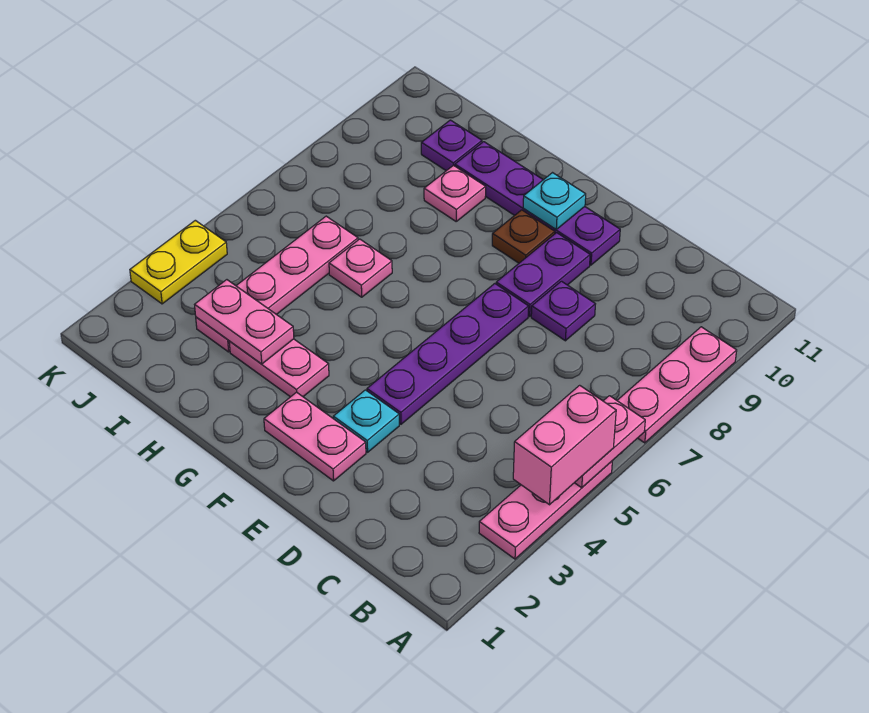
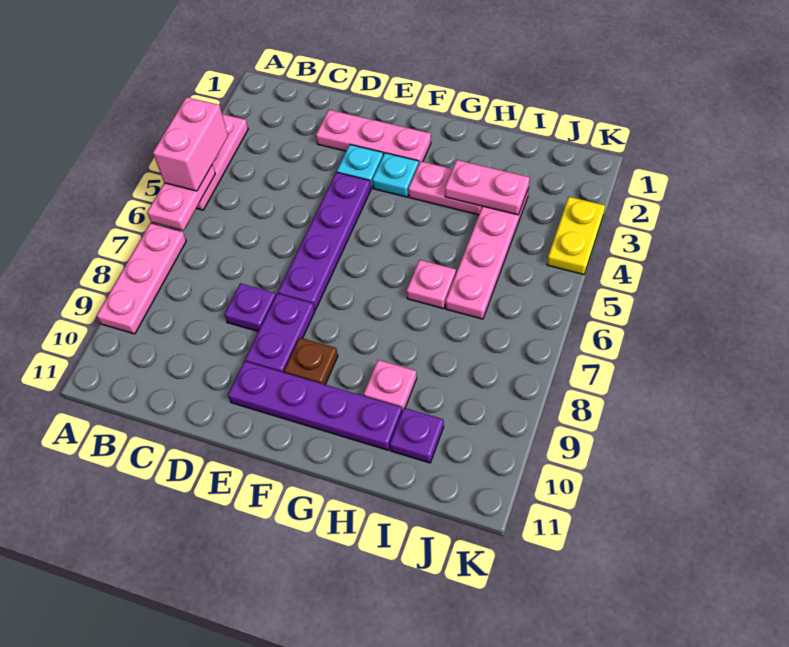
pink 1x2 plate [264,392,366,481] -> pink 1x3 plate [316,110,431,163]
cyan 1x1 plate [523,173,586,229] -> cyan 1x1 plate moved to [372,153,419,197]

